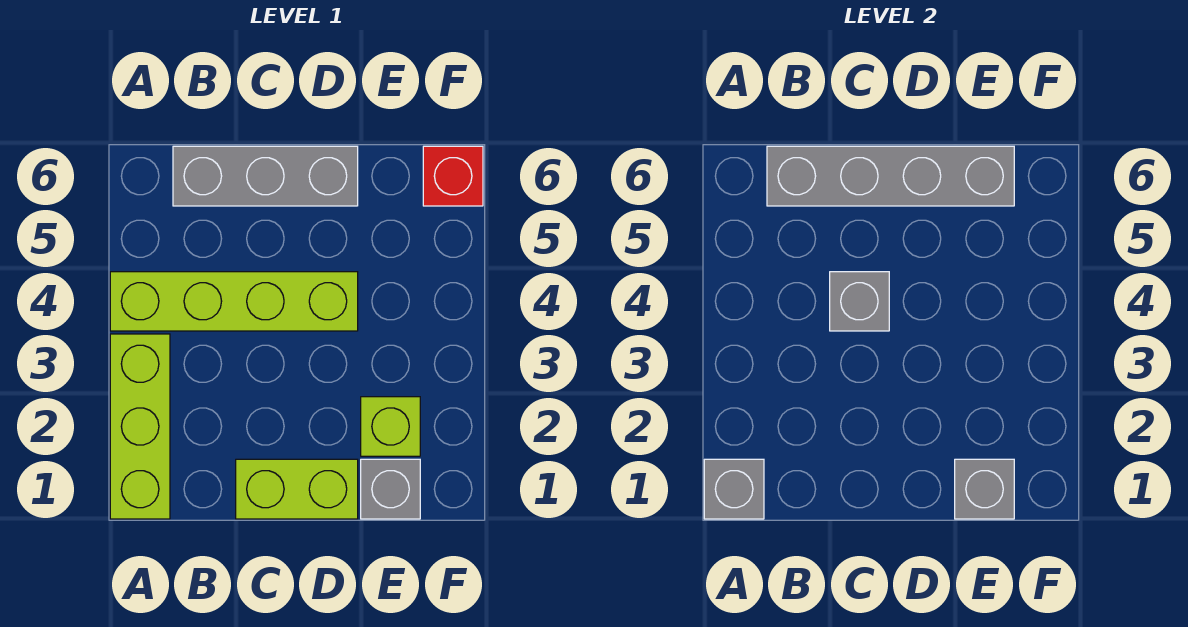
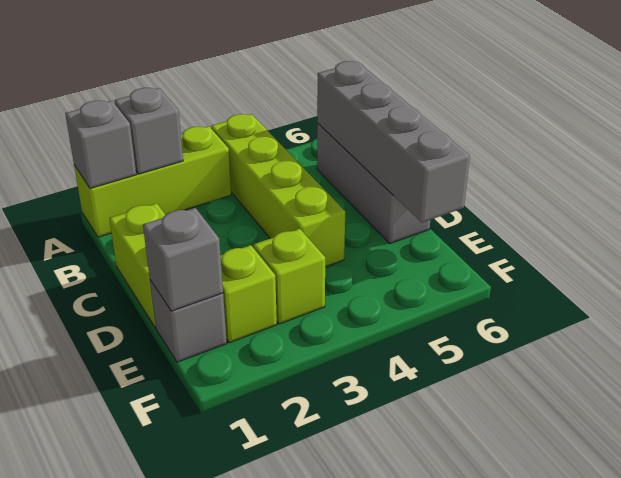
grey 1x1 brick [830,272,889,331] -> grey 1x1 brick moved to [115,88,183,174]
none -> lime 1x1 brick [253,229,325,324]
red 1x1 brick [423,146,483,206] -> none

